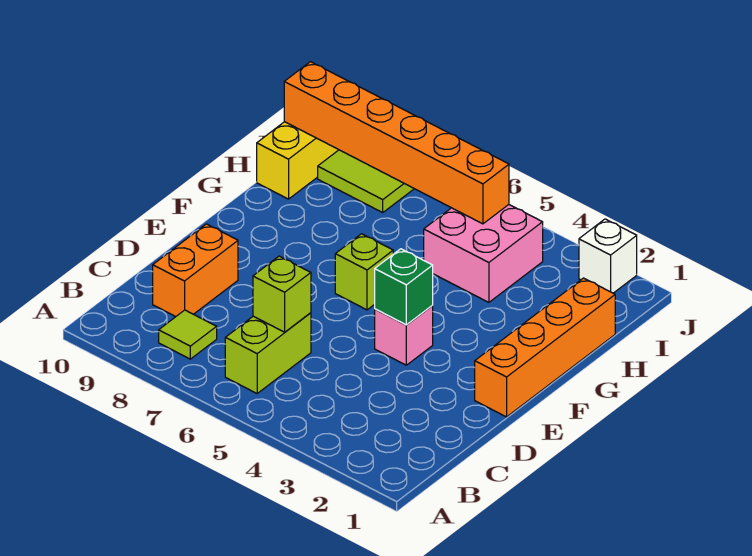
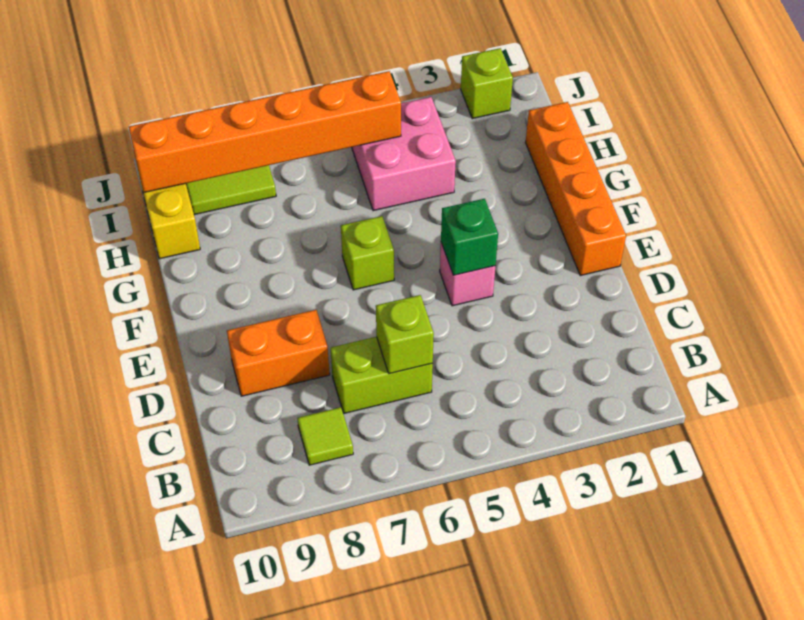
lime 1x2 brick [225,313,311,393] -> lime 1x2 brick turned to [330,337,433,414]
orange 1x2 brick [153,224,238,317] -> orange 1x2 brick turned to [227,310,330,396]
white 1x1 brick [579,219,637,293] -> lime 1x1 brick [461,48,513,119]

